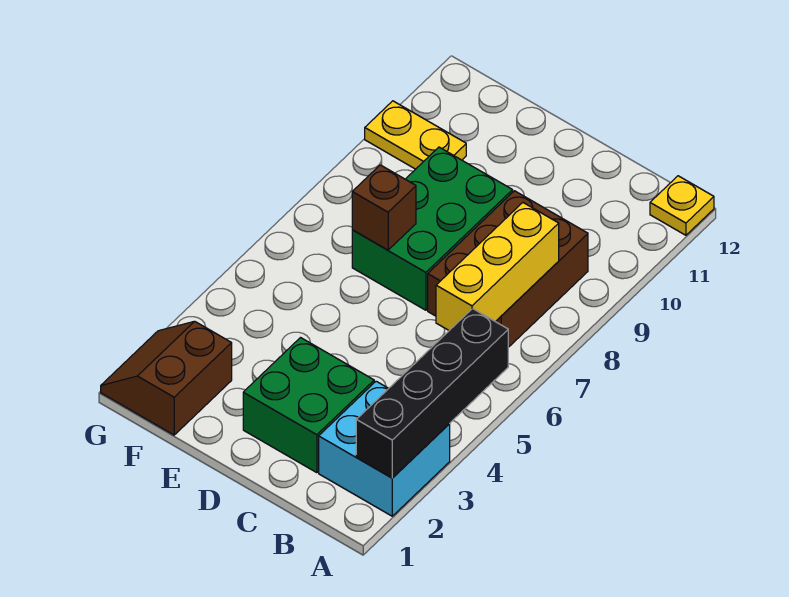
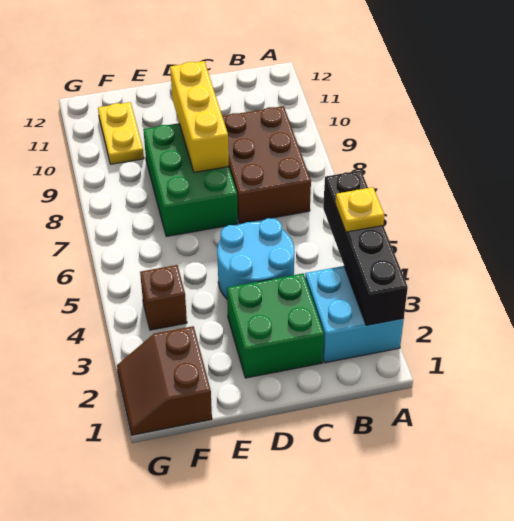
yellow 1x1 plate [650,176,714,235] -> yellow 1x1 plate moved to [336,187,384,232]
yellow 1x3 brick [436,203,559,330] -> yellow 1x3 brick moved to [170,61,229,172]
none -> cyan 2x2 round brick [217,218,295,299]
brown 1x1 brick [352,165,416,250] -> brown 1x1 brick moved to [140,265,187,330]
yellow 1x2 plate [365,101,466,169] -> yellow 1x2 plate turned to [98,102,144,164]

